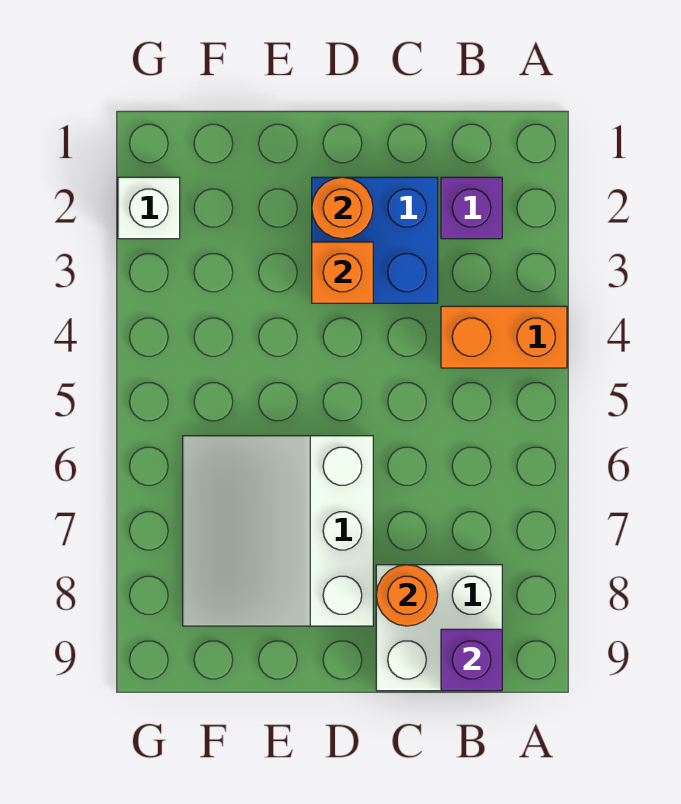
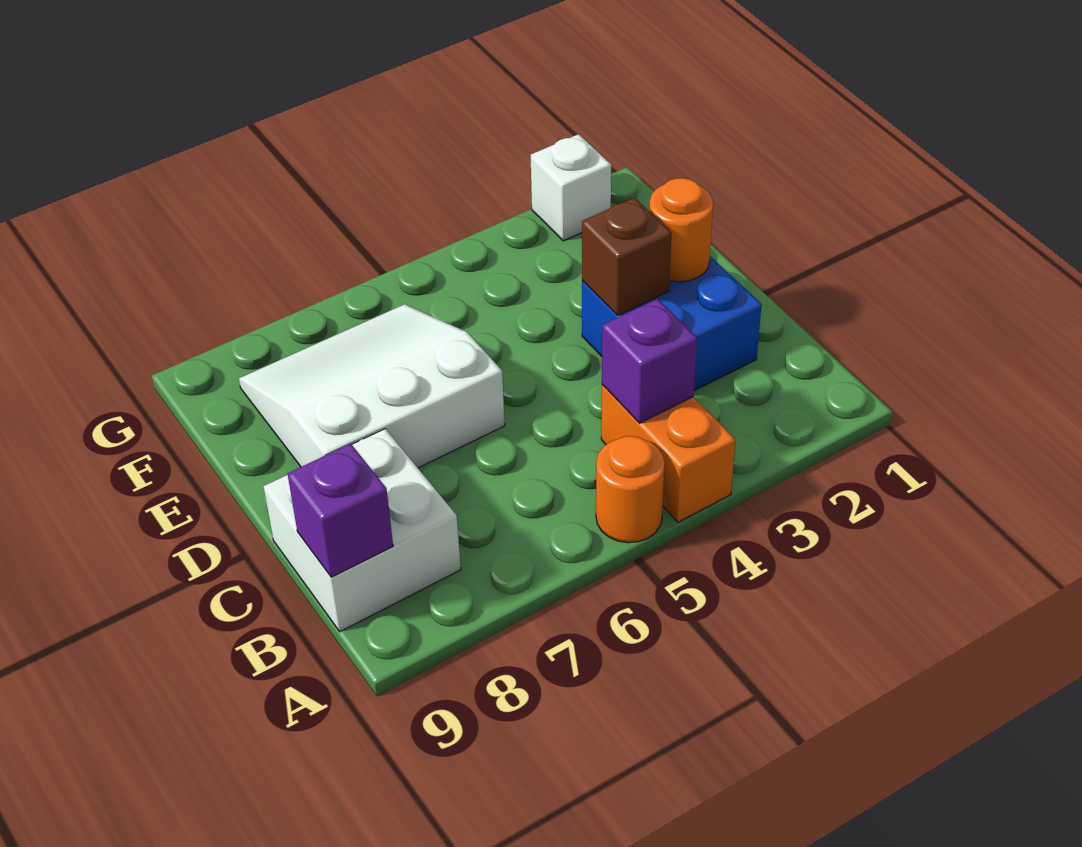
purple 1x1 brick [441,177,502,239] -> purple 1x1 brick moved to [602,299,697,423]
orange 1x1 round brick [376,565,438,626] -> orange 1x1 round brick moved to [596,436,665,543]
orange 1x1 brick [312,242,373,303] -> brown 1x1 brick [582,198,671,316]

